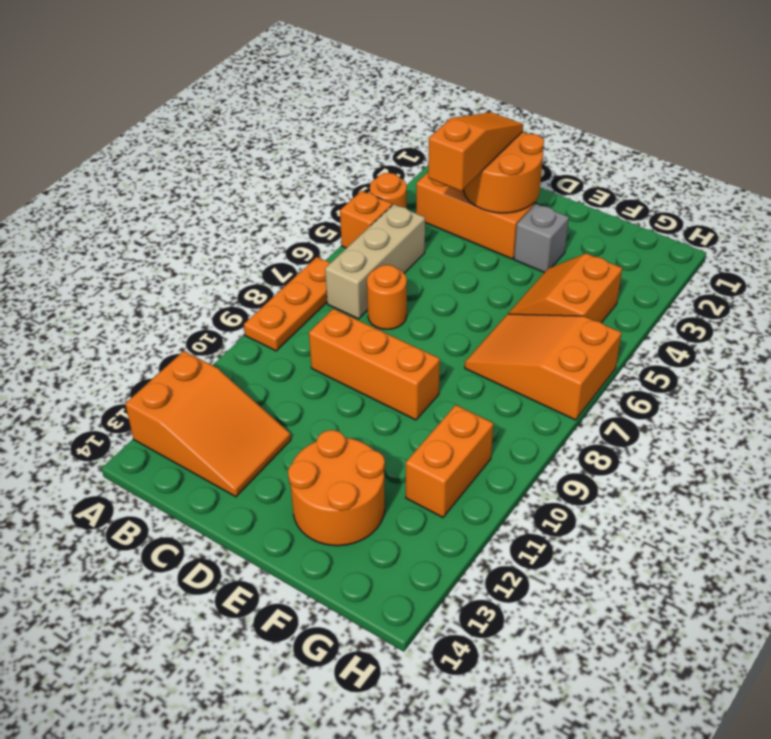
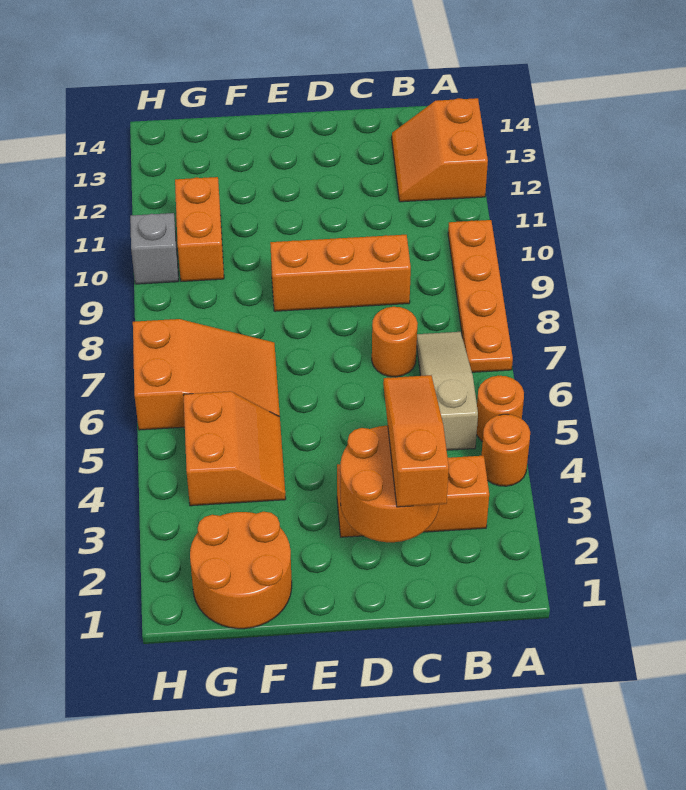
orange 1x1 brick [340,191,392,248] -> orange 1x1 round brick [477,376,524,441]
orange 1x3 plate [244,257,330,351] -> orange 1x4 plate [448,220,513,372]
orange 2x3 slope [125,351,291,497] -> orange 2x2 slope [392,98,488,202]
tan 1x3 brick [325,204,425,319] -> tan 1x3 slope [417,332,478,450]
orange 1x3 slope [428,112,523,191] -> orange 1x3 slope turned to [383,375,449,507]
grey 1x1 brick [514,204,569,272] -> grey 1x1 brick moved to [130,213,178,284]
orange 2x2 round brick [288,430,385,546] -> orange 2x2 round brick moved to [190,512,292,629]

